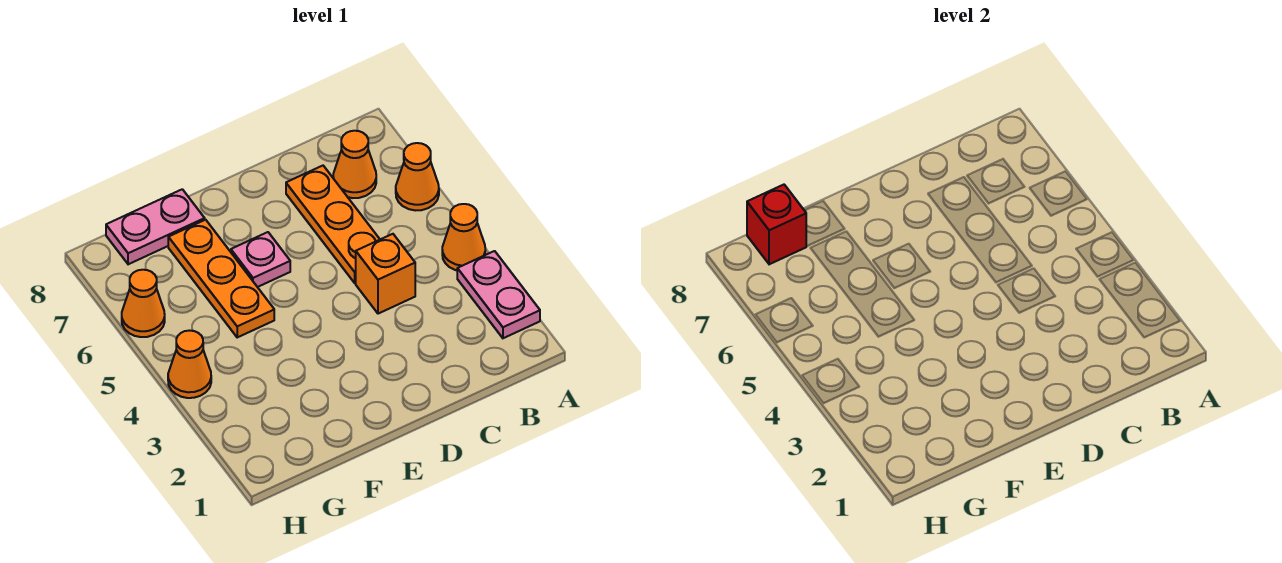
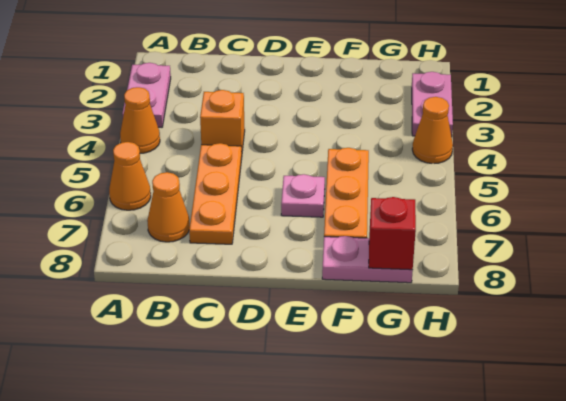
none -> pink 1x2 plate [412,72,453,137]
orange 1x1 cone [122,270,165,337] -> none

